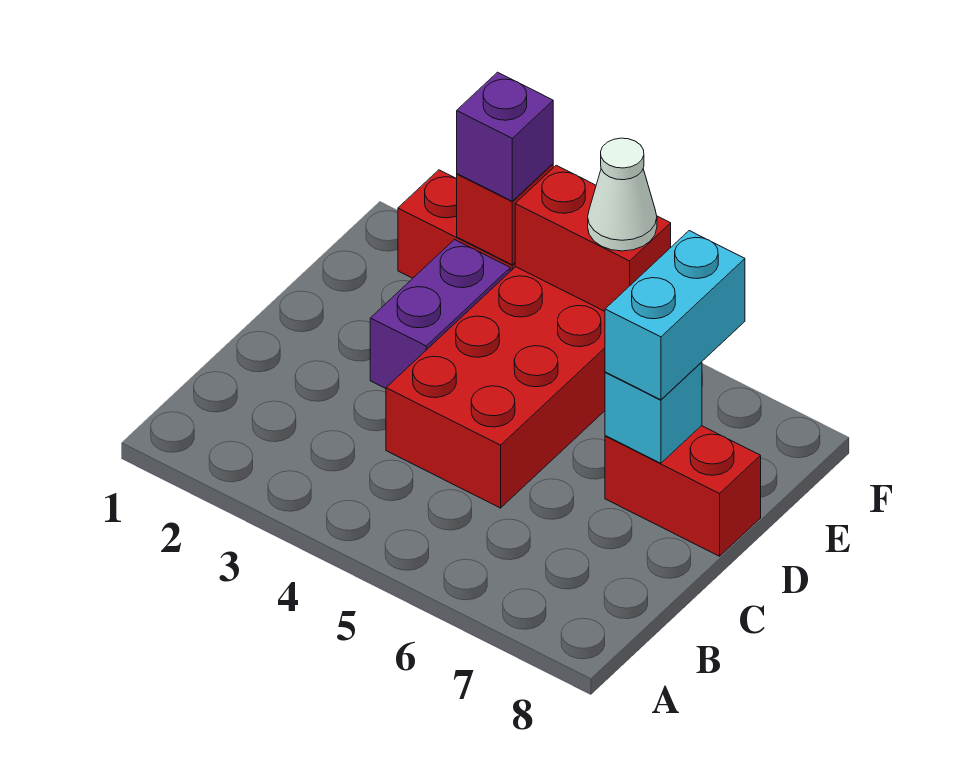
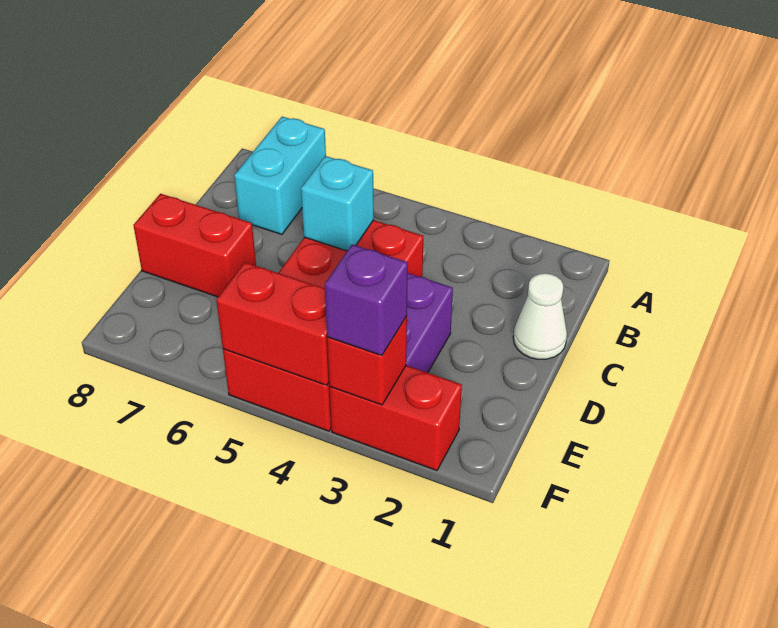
cyan 1x1 brick [605,362,702,463] -> cyan 1x1 brick moved to [301,156,374,251]
cyan 1x2 brick [605,231,745,400] -> cyan 1x2 brick moved to [234,117,326,234]
white 1x1 cone [588,138,657,251] -> white 1x1 cone moved to [513,273,567,359]

